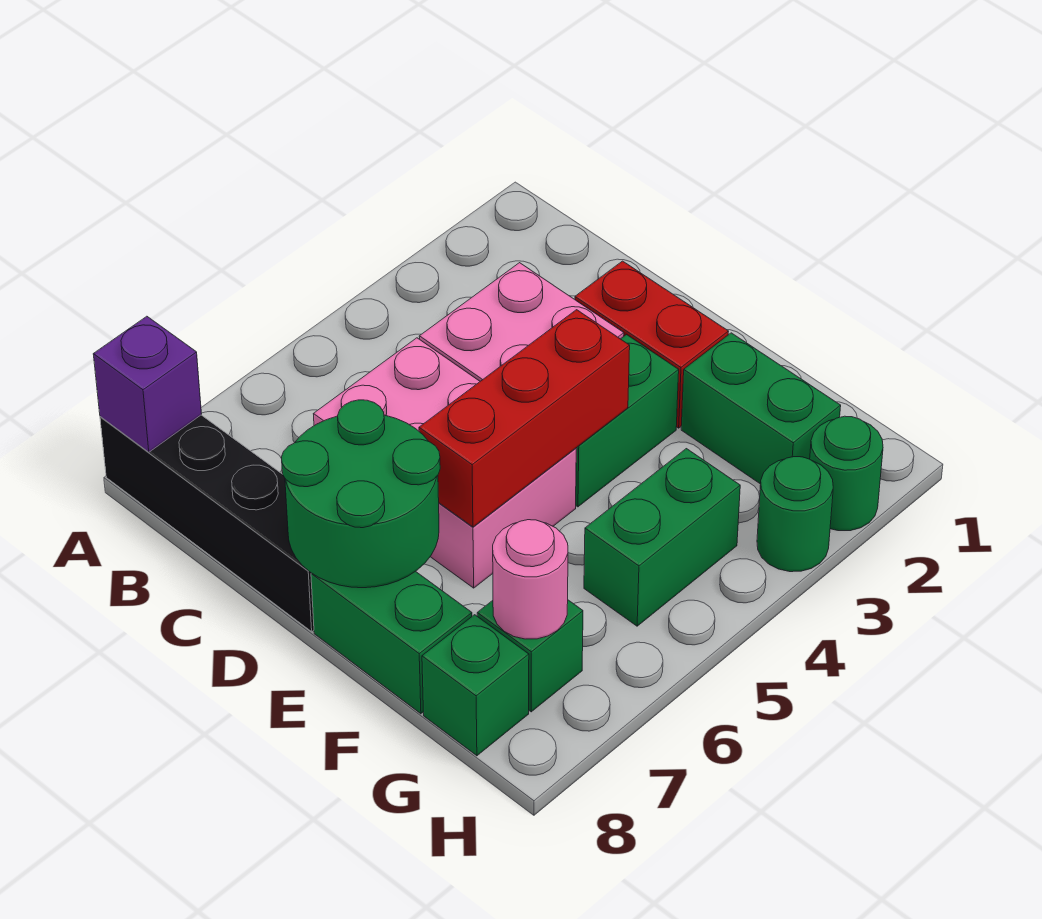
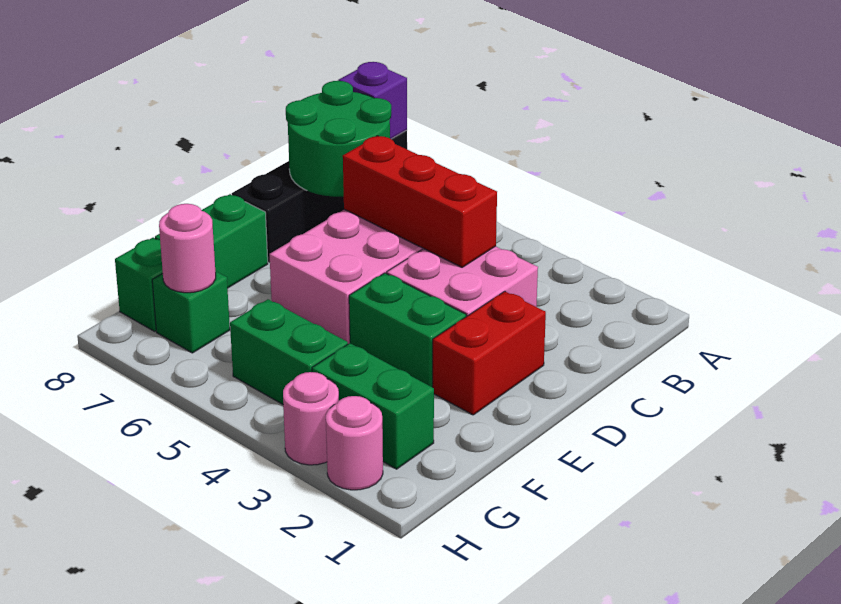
green 2x2 round brick [281,400,440,588] -> green 2x2 round brick moved to [286,81,391,197]
red 1x3 brick [419,310,630,527] -> red 1x3 brick moved to [343,136,497,267]
green 1x2 brick [681,333,841,484] -> green 1x2 brick turned to [312,343,434,469]
green 1x1 round brick [810,416,883,531] -> pink 1x1 round brick [326,396,383,490]
green 1x1 round brick [757,457,833,572] -> pink 1x1 round brick [283,372,339,465]

